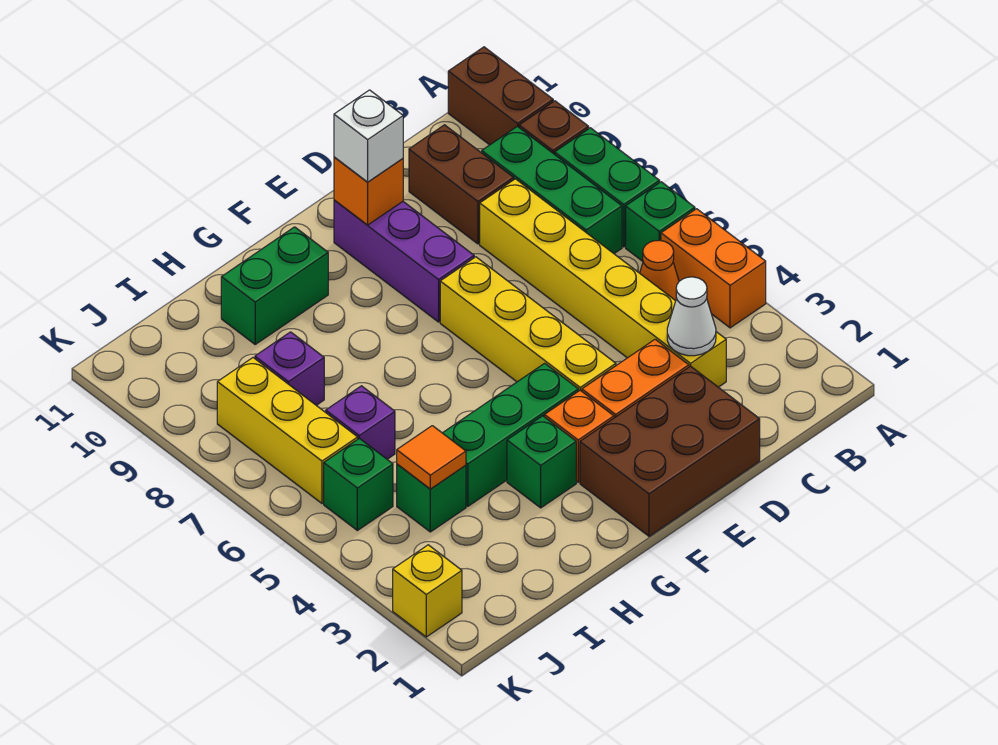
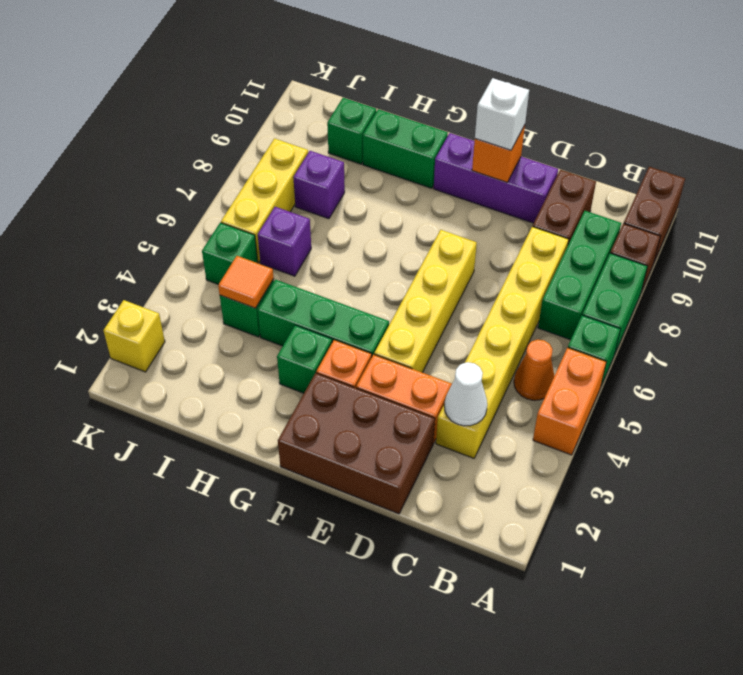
purple 1x3 brick [334,200,474,322] -> purple 1x3 brick turned to [434,133,558,223]
none -> green 1x1 brick [327,98,376,164]

